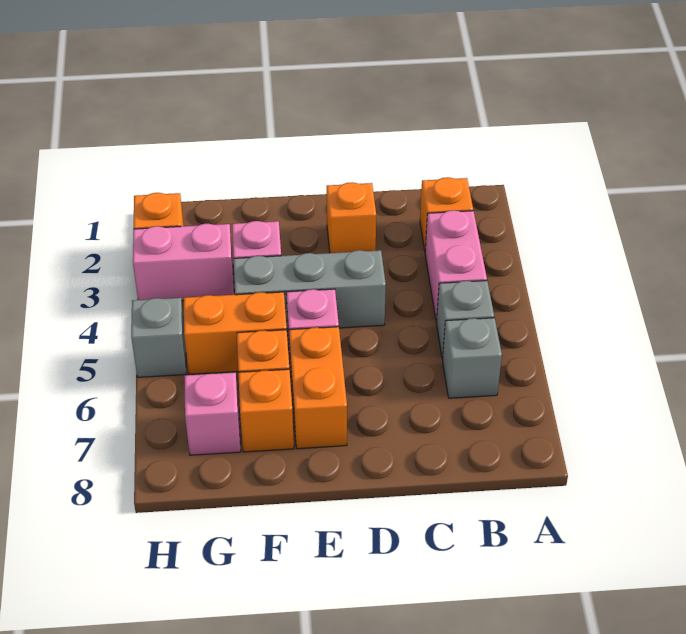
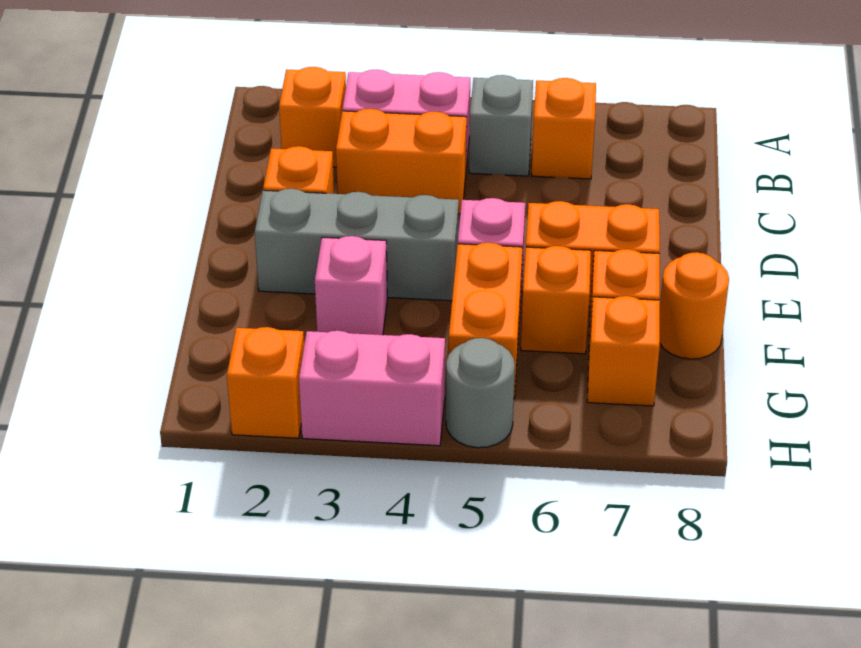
grey 1x1 brick [442,318,502,398] -> orange 1x1 brick [532,78,596,179]
none -> orange 1x2 brick [336,109,467,214]
grey 1x3 brick [234,250,386,331] -> grey 1x3 brick turned to [255,189,459,301]
none -> orange 1x1 round brick [660,252,729,359]
pink 1x2 brick [133,224,234,301] -> pink 1x2 brick turned to [299,331,445,446]
pink 1x1 brick [184,373,241,455] -> orange 1x1 brick [587,296,660,406]
grey 1x1 brick [131,298,186,377] -> grey 1x1 round brick [446,338,515,448]

